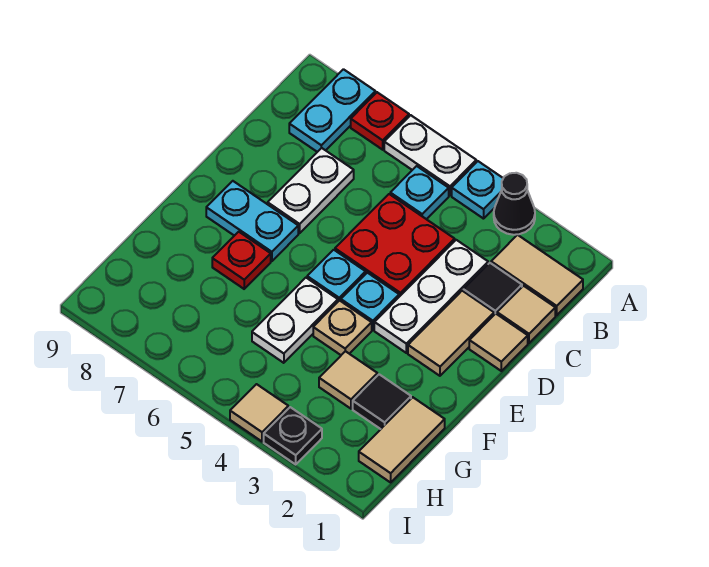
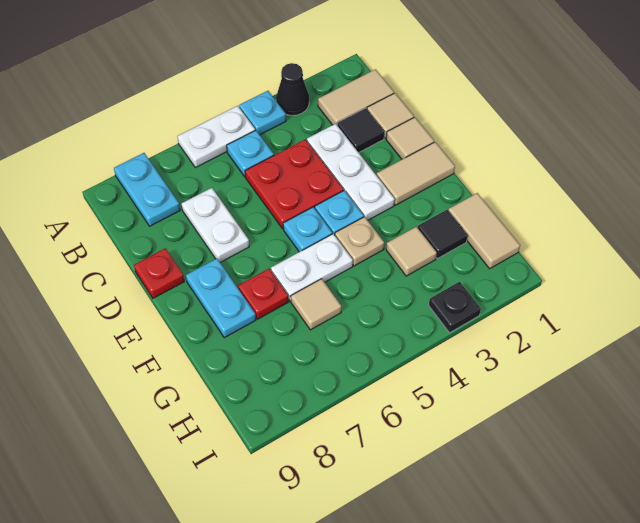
red 1x1 plate [351,92,409,150] -> red 1x1 plate moved to [134,248,184,298]
tan 1x2 tile [408,291,494,376] -> tan 1x2 tile turned to [377,142,455,205]
cyan 1x2 plate [206,181,298,261] -> cyan 1x2 plate turned to [186,259,256,338]
white 1x2 plate [252,278,338,363] -> white 1x2 plate turned to [271,234,353,301]
tan 1x1 tile [230,384,288,441] -> tan 1x1 tile moved to [291,279,341,330]

